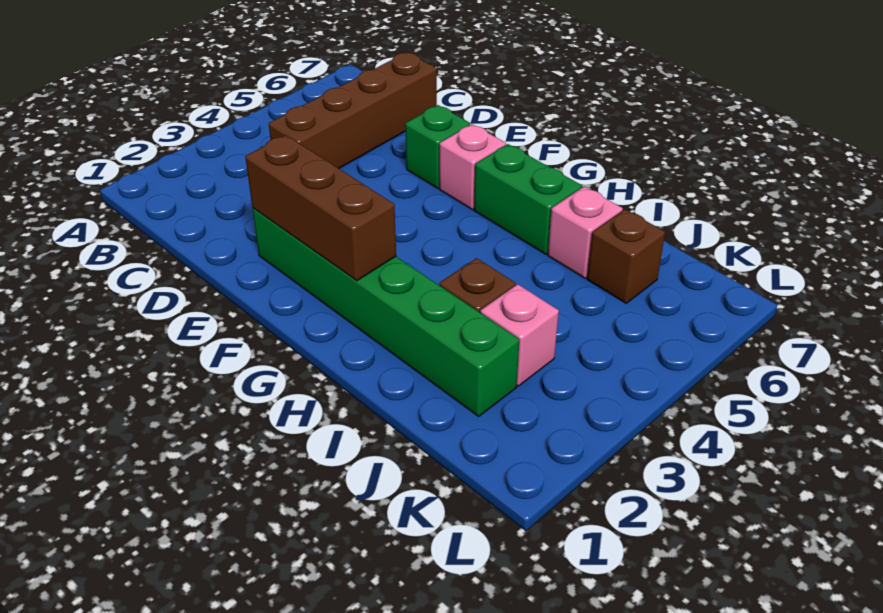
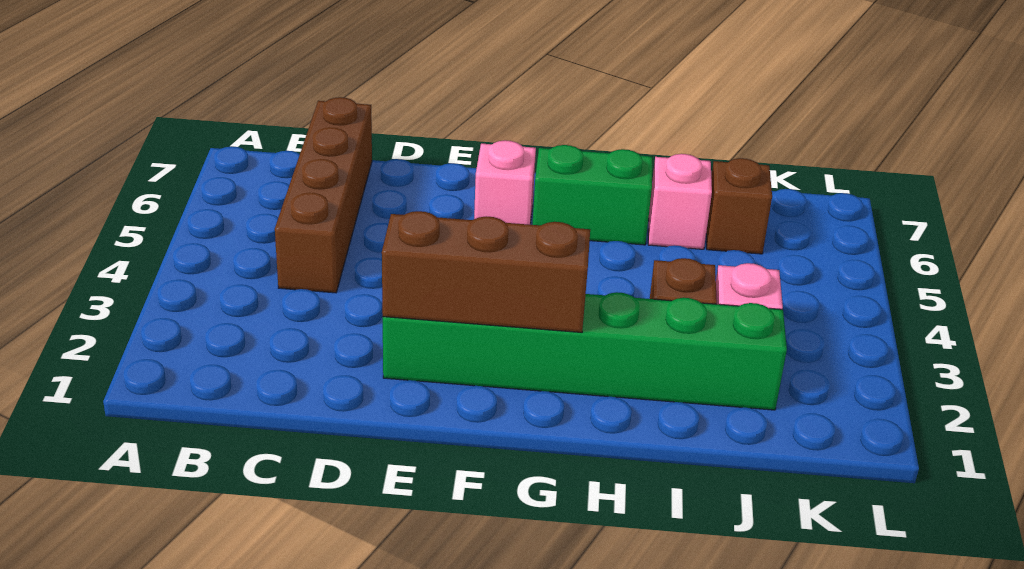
green 1x1 brick [405,105,471,189] -> none

